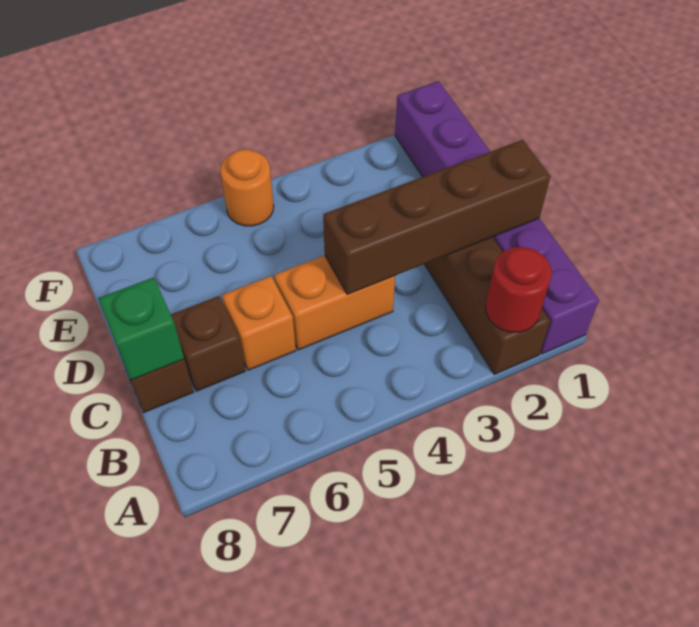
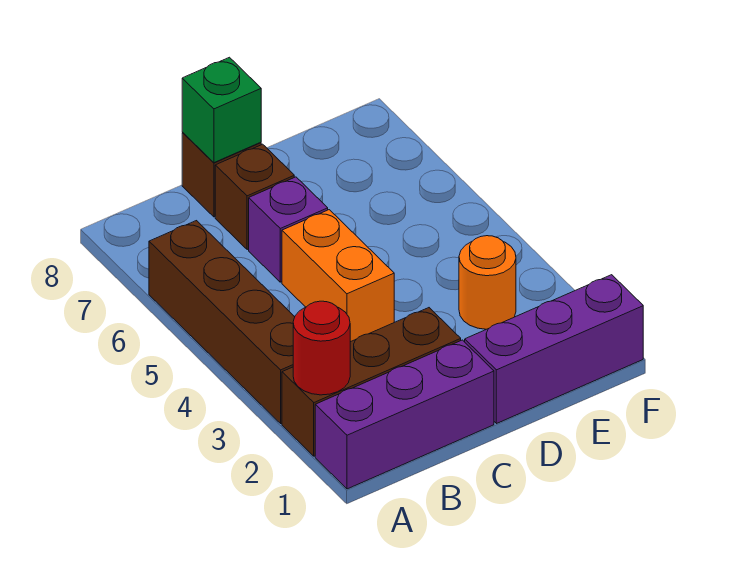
brown 1x4 brick [323,140,550,294] -> brown 1x4 brick moved to [149,221,295,423]
orange 1x1 brick [222,276,296,370] -> purple 1x1 brick [249,177,328,282]
orange 1x1 round brick [220,150,274,226] -> orange 1x1 round brick moved to [459,236,516,329]

